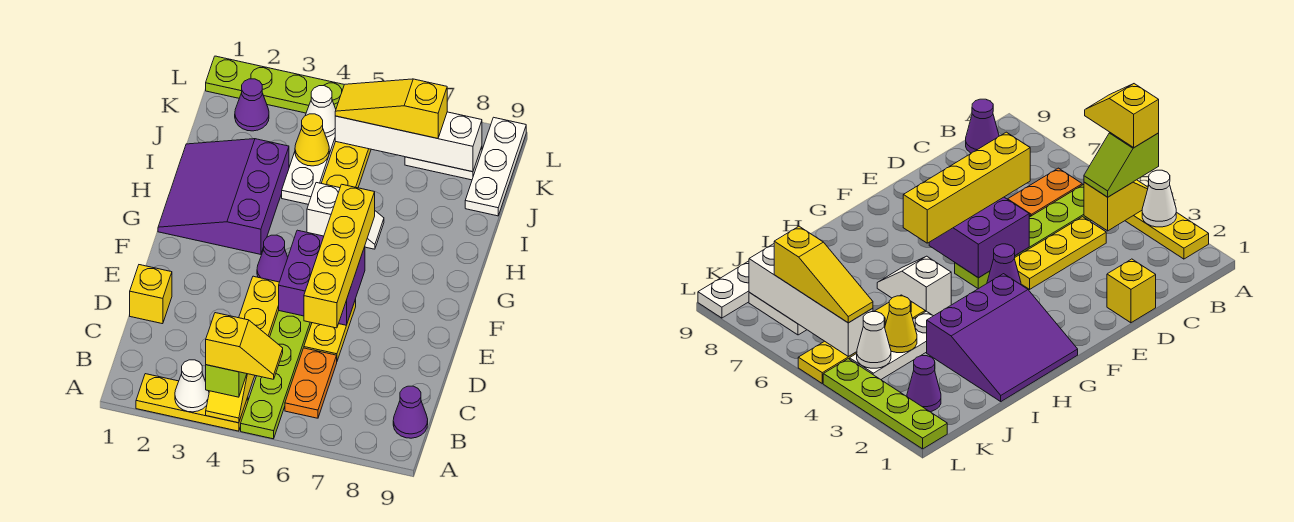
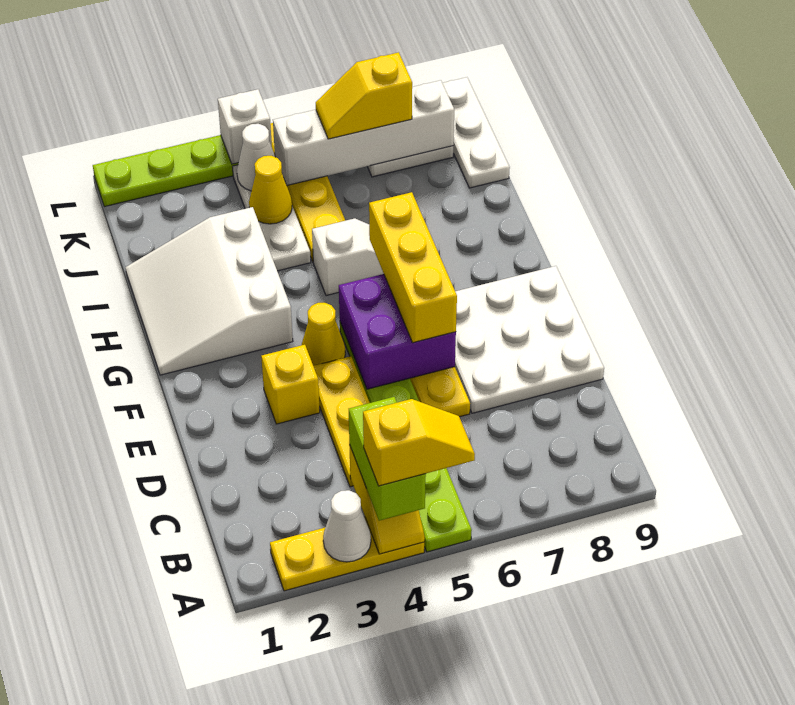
lime 1x2 slope [206,365,247,397] -> lime 1x2 brick [349,397,426,521]
orange 1x2 plate [285,348,337,418] -> none
purple 1x1 cone [393,386,428,438] -> none
yellow 1x1 brick [130,265,172,324] -> yellow 1x1 brick moved to [261,345,320,424]
yellow 1x4 brick [304,184,375,328] -> yellow 1x3 brick [369,192,457,343]
none -> white 3x3 plate [455,266,604,413]
purple 1x1 cone [257,235,288,282] -> yellow 1x1 cone [302,303,345,366]
purple 3x3 slope [158,139,289,254] -> white 3x3 slope [126,207,293,375]
purple 1x1 cone [235,79,269,131] -> none
yellow 1x3 slope [335,79,447,138] -> yellow 1x2 slope [316,52,412,139]
none -> white 1x1 brick [218,89,272,164]

